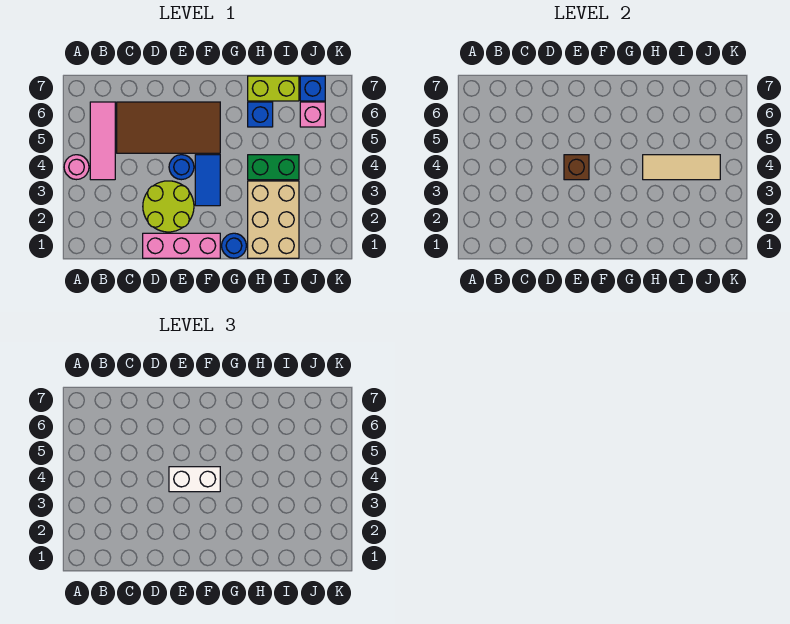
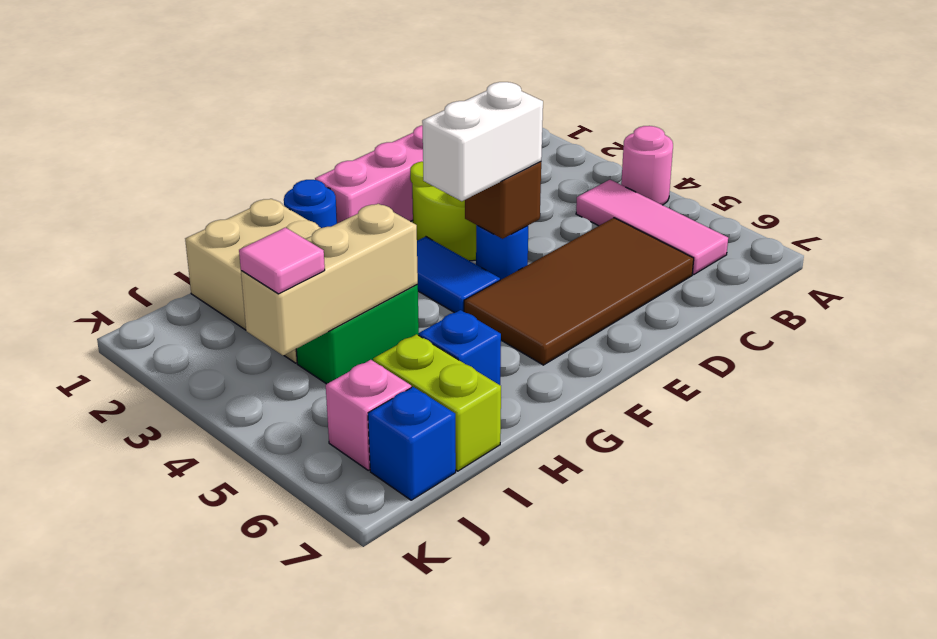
tan 1x3 tile [643,155,720,180] -> tan 1x3 brick [241,204,418,356]
lime 1x2 brick [248,76,299,101] -> lime 1x2 brick turned to [373,334,501,471]
none -> pink 1x1 tile [239,228,325,294]

